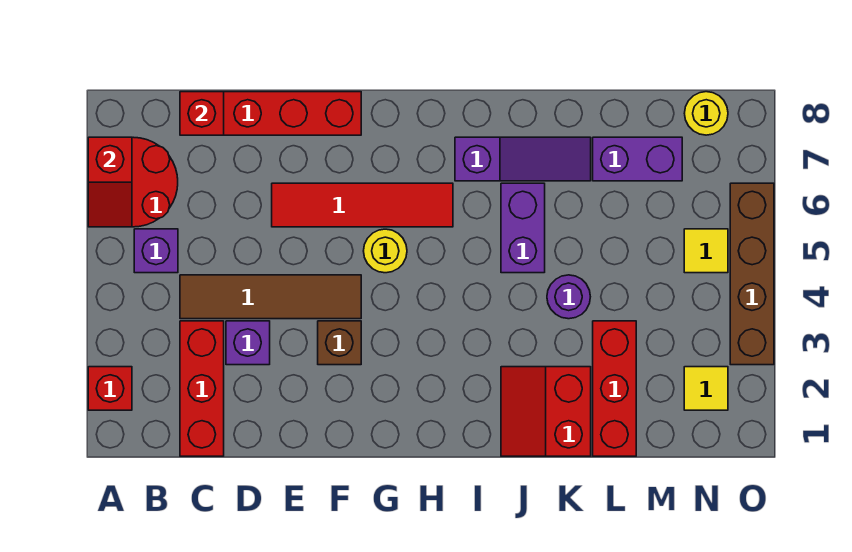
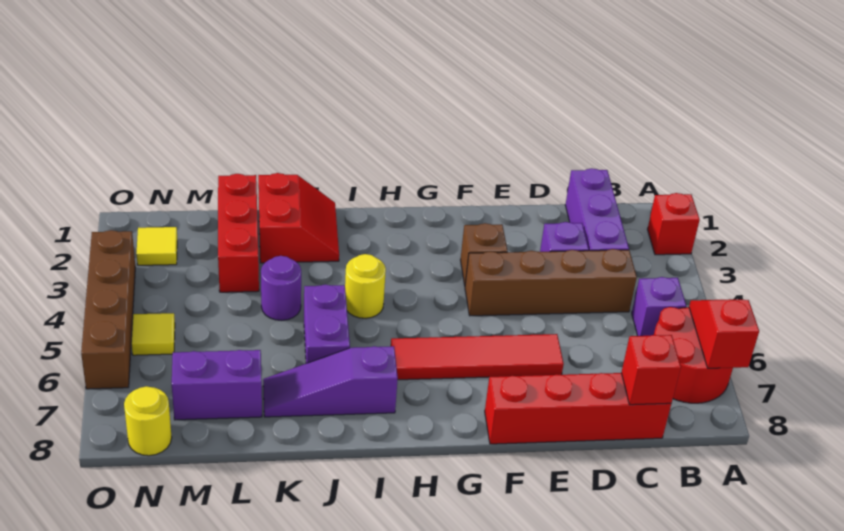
red 1x3 brick [180,321,224,456] -> purple 1x3 brick [565,168,629,251]
brown 1x4 tile [180,275,361,319] -> brown 1x4 brick [465,249,637,316]
yellow 1x1 round brick [364,229,407,273] -> yellow 1x1 round brick moved to [345,254,386,318]

